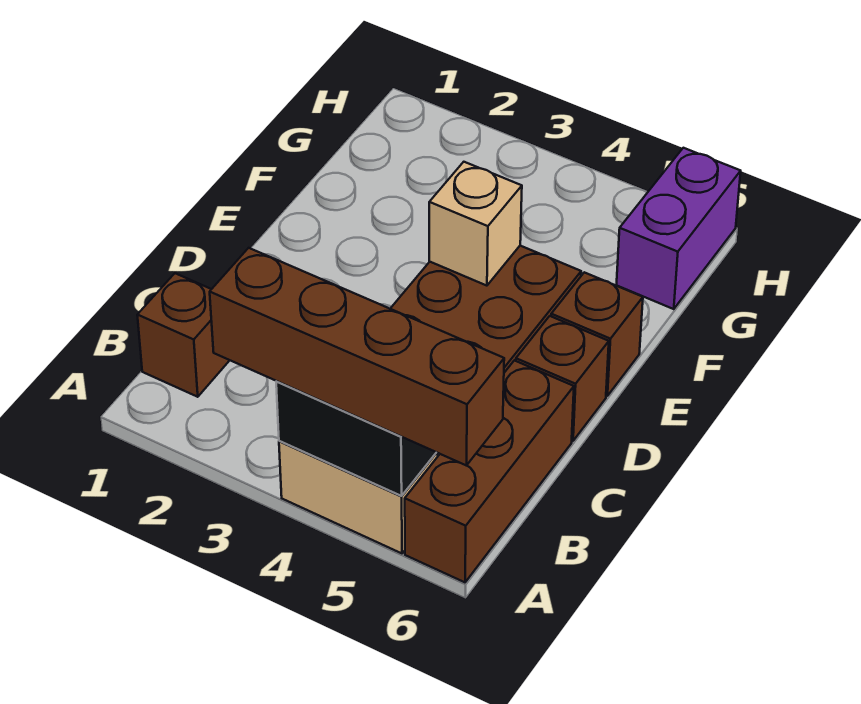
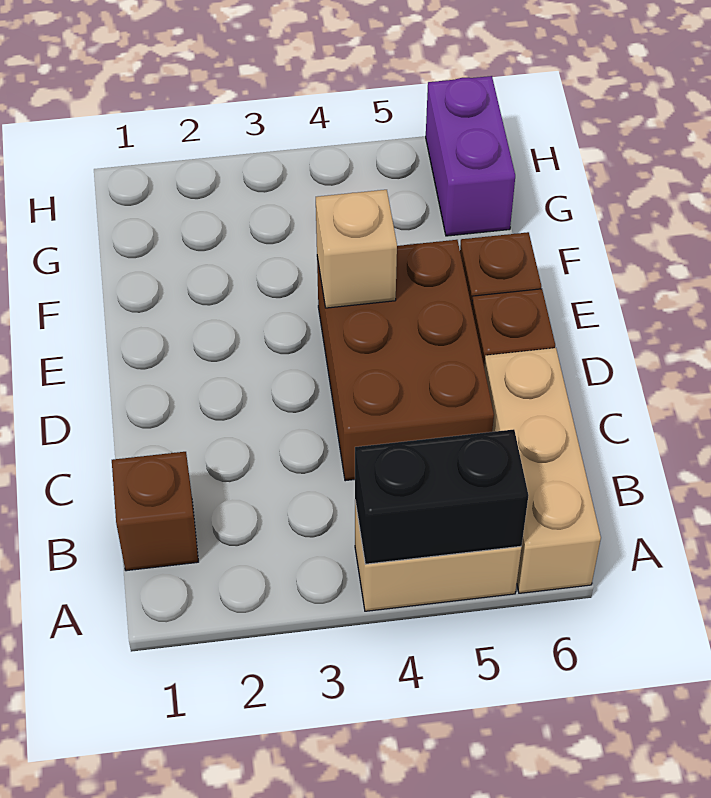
brown 1x4 brick [210,248,504,466] -> none
brown 1x3 brick [405,360,574,582] -> tan 1x3 brick [484,348,601,593]

